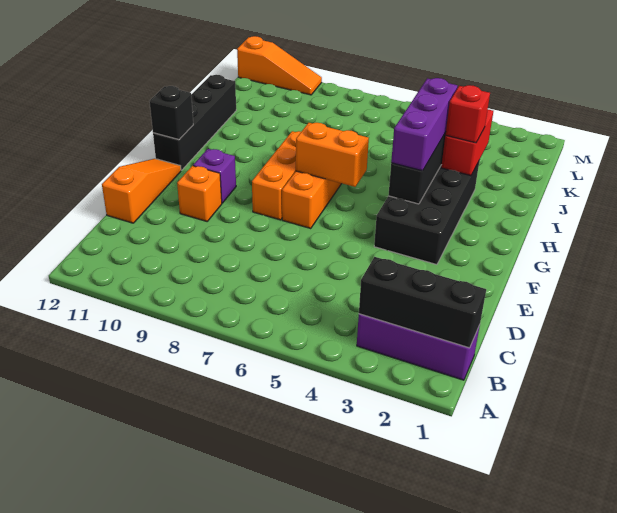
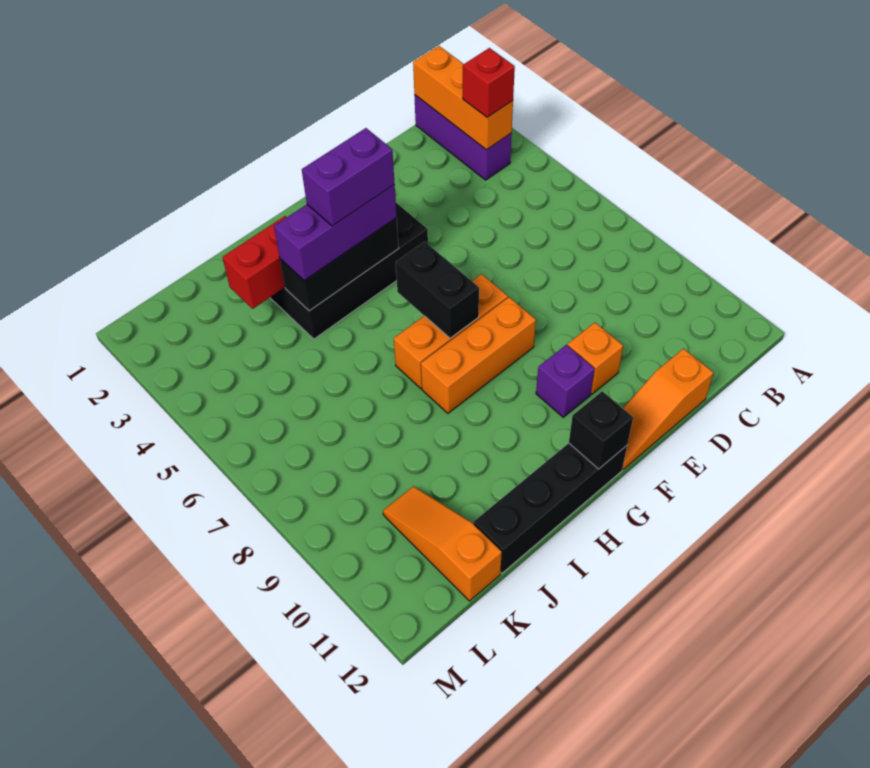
black 1x3 brick [359,257,486,348] -> orange 1x3 brick [413,46,513,150]
none -> purple 1x2 brick [302,128,395,226]
orange 1x2 brick [296,123,369,187] -> black 1x2 brick [396,242,479,338]
red 1x1 brick [445,85,490,143] -> red 1x1 brick moved to [463,48,515,117]
orange 1x3 slope [237,36,322,95] -> orange 1x3 slope moved to [383,486,502,601]

